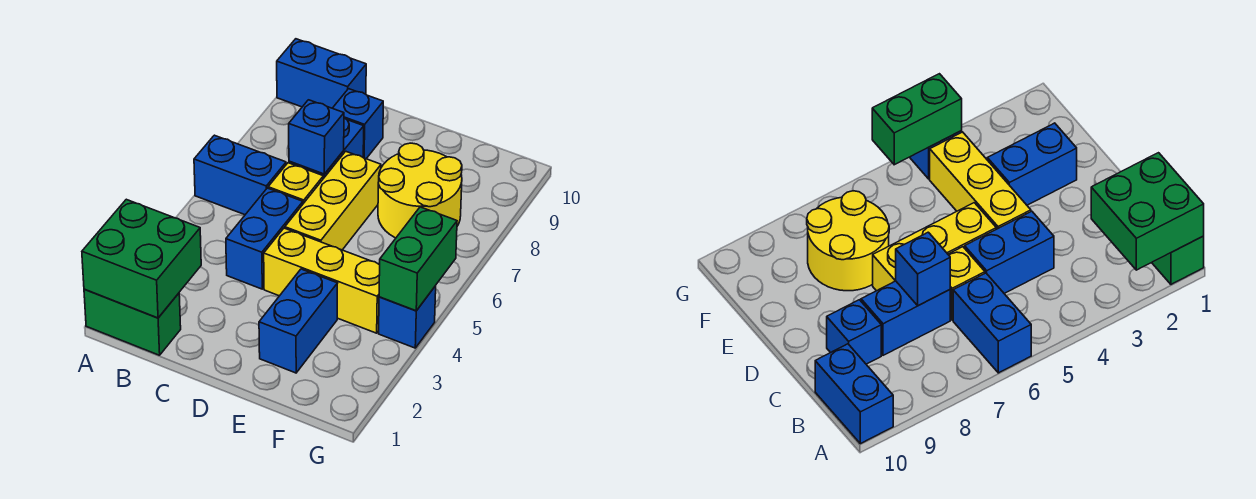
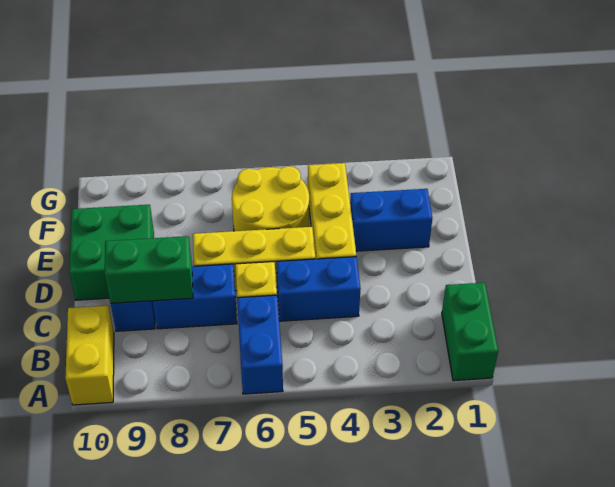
green 2x2 brick [82,199,201,318] -> green 2x2 brick moved to [69,205,154,300]
blue 1x2 brick [277,39,366,108] -> yellow 1x2 brick [65,305,114,405]
blue 1x1 brick [289,100,344,174] -> none
yellow 2x2 round brick [378,143,462,238] -> yellow 2x2 round brick moved to [232,166,309,231]
blue 1x1 brick [379,286,436,348] -> none
green 1x2 brick [379,207,457,311] -> green 1x2 brick moved to [105,236,193,303]

